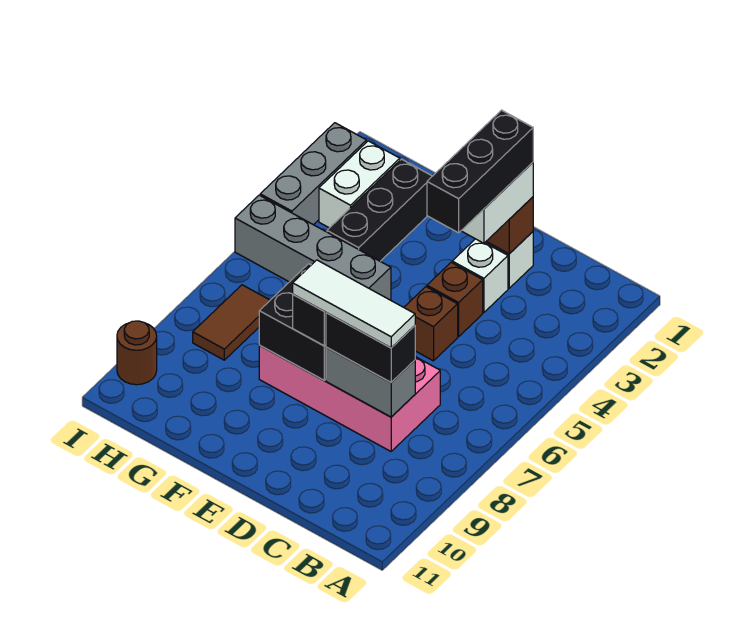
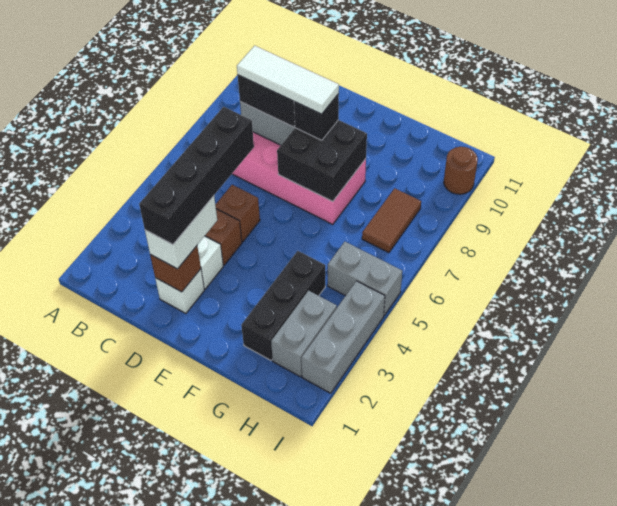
black 1x3 brick [427,110,533,233] -> black 1x4 brick [139,107,254,245]
grey 1x4 brick [235,195,391,300] -> grey 1x2 brick [328,242,402,315]
white 1x2 brick [319,141,400,228] -> grey 1x2 brick [271,291,337,377]

